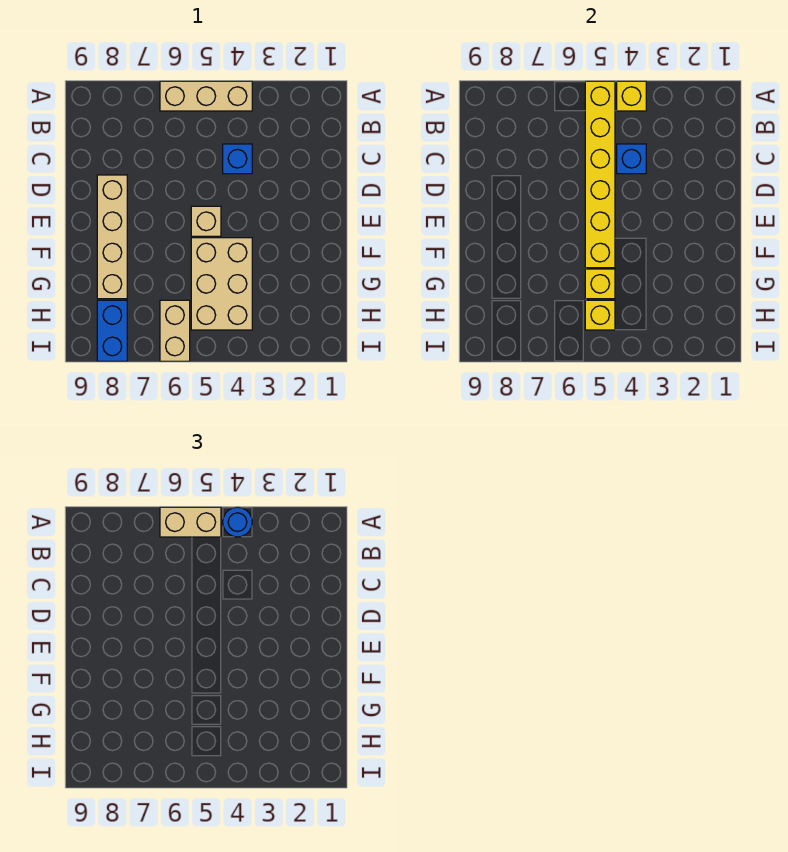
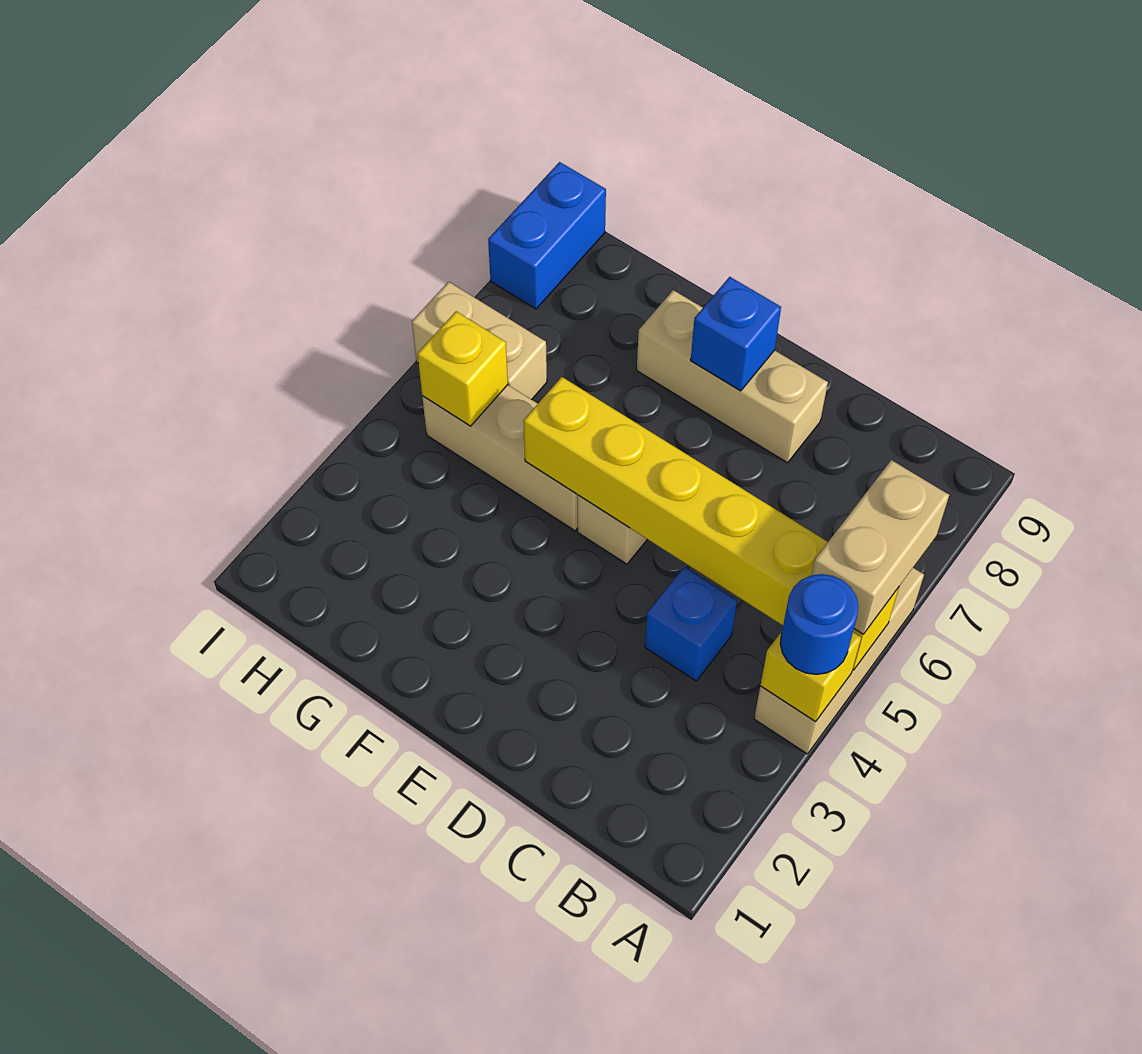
blue 1x1 brick [617,144,646,174] -> blue 1x1 brick moved to [691,277,781,391]
tan 1x4 brick [97,175,127,299] -> tan 1x3 brick [637,290,828,463]
tan 2x3 brick [191,238,252,330] -> tan 1x3 brick [422,385,578,531]
yellow 1x1 brick [585,269,615,299] -> none
blue 1x2 brick [97,300,127,361] -> blue 1x2 brick turned to [488,162,606,309]

